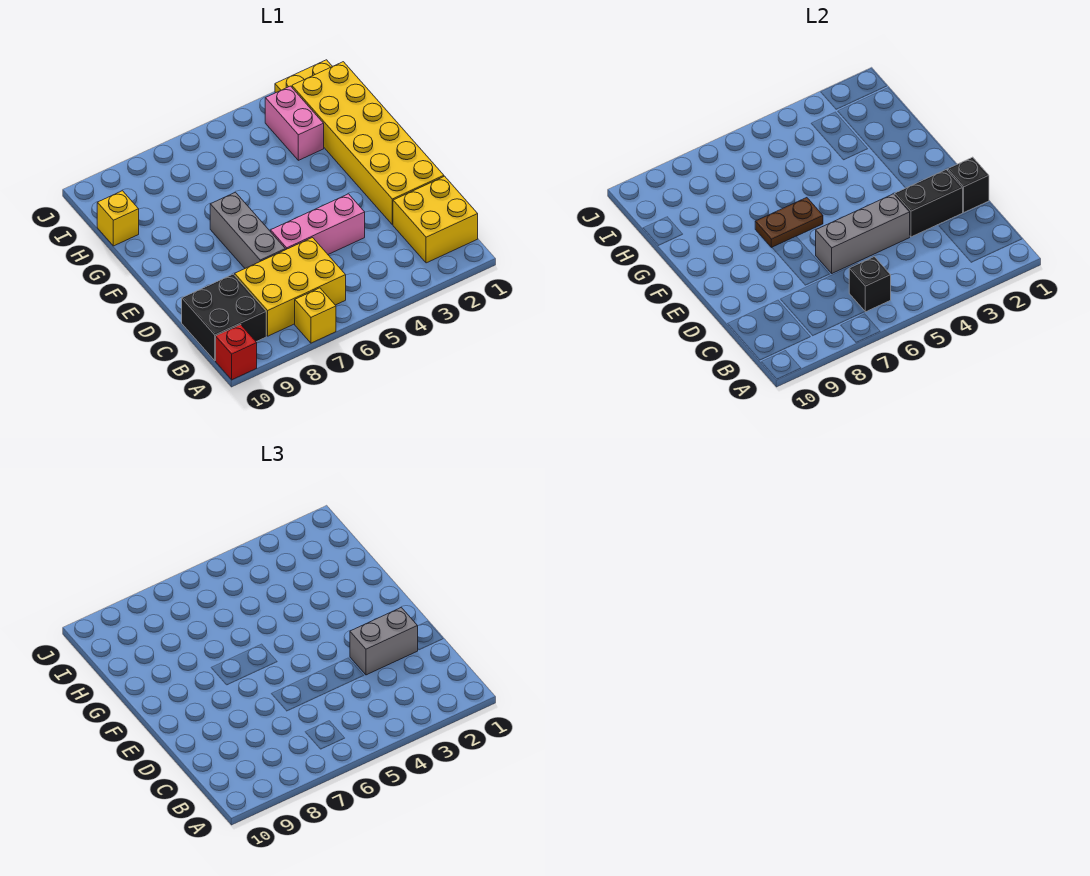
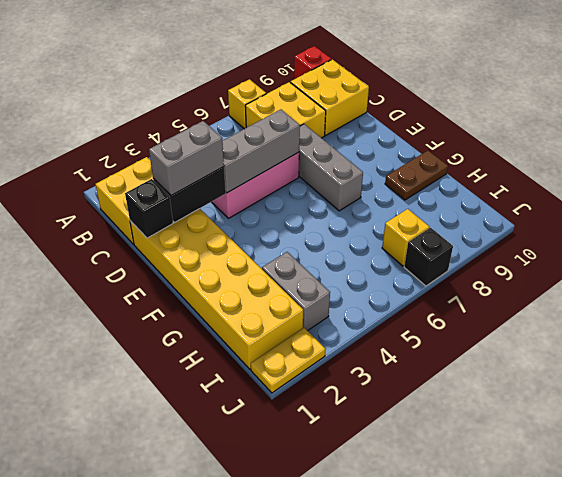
yellow 2x3 brick [235,238,346,336] -> yellow 2x2 brick [245,82,326,138]
black 1x1 brick [849,257,891,312] -> black 1x1 brick moved to [404,228,453,286]
black 2x2 brick [182,274,266,361] -> yellow 2x2 brick [290,59,369,135]
brown 1x2 plate [755,198,823,248] -> brown 1x2 plate moved to [385,151,448,200]
pink 1x2 brick [265,86,324,160] -> grey 1x2 brick [262,252,330,331]
yellow 1x1 brick [97,191,139,246] -> yellow 1x1 brick moved to [382,209,429,266]

